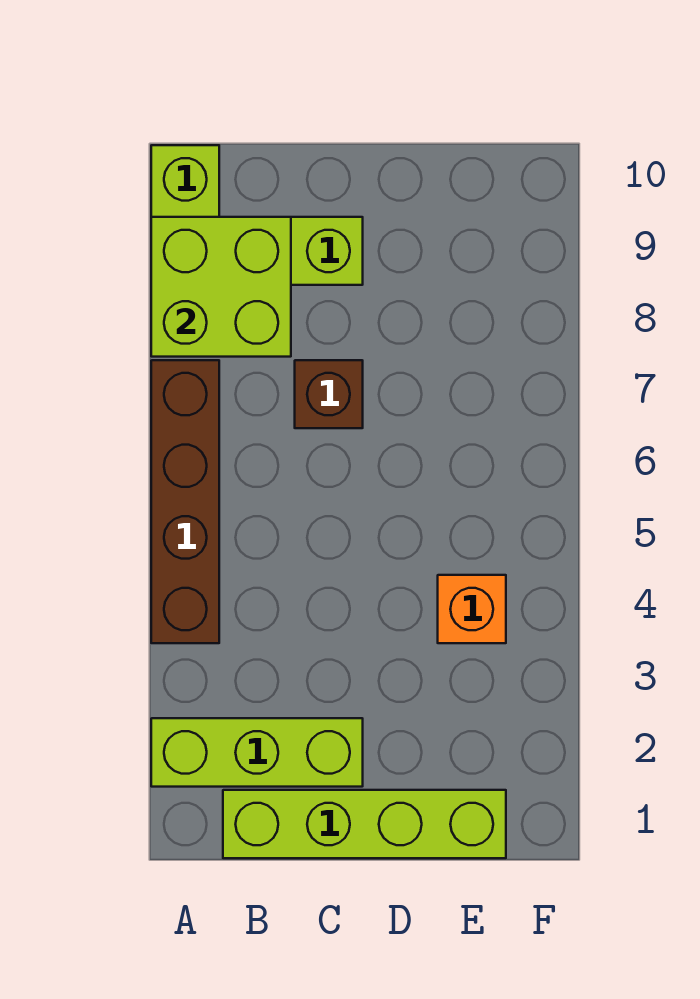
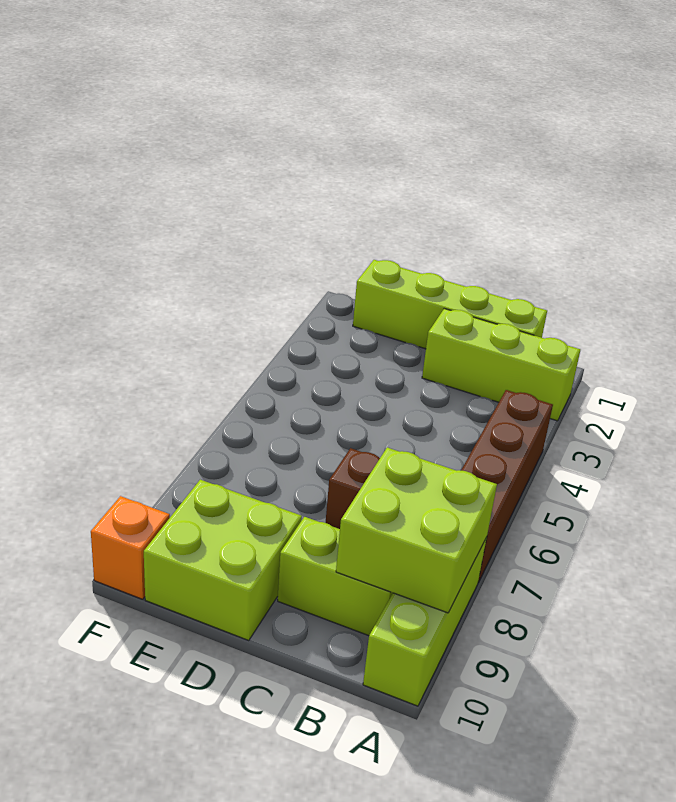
none -> lime 2x2 brick [144,480,302,640]
orange 1x1 brick [438,575,506,643] -> orange 1x1 brick moved to [91,496,170,599]

